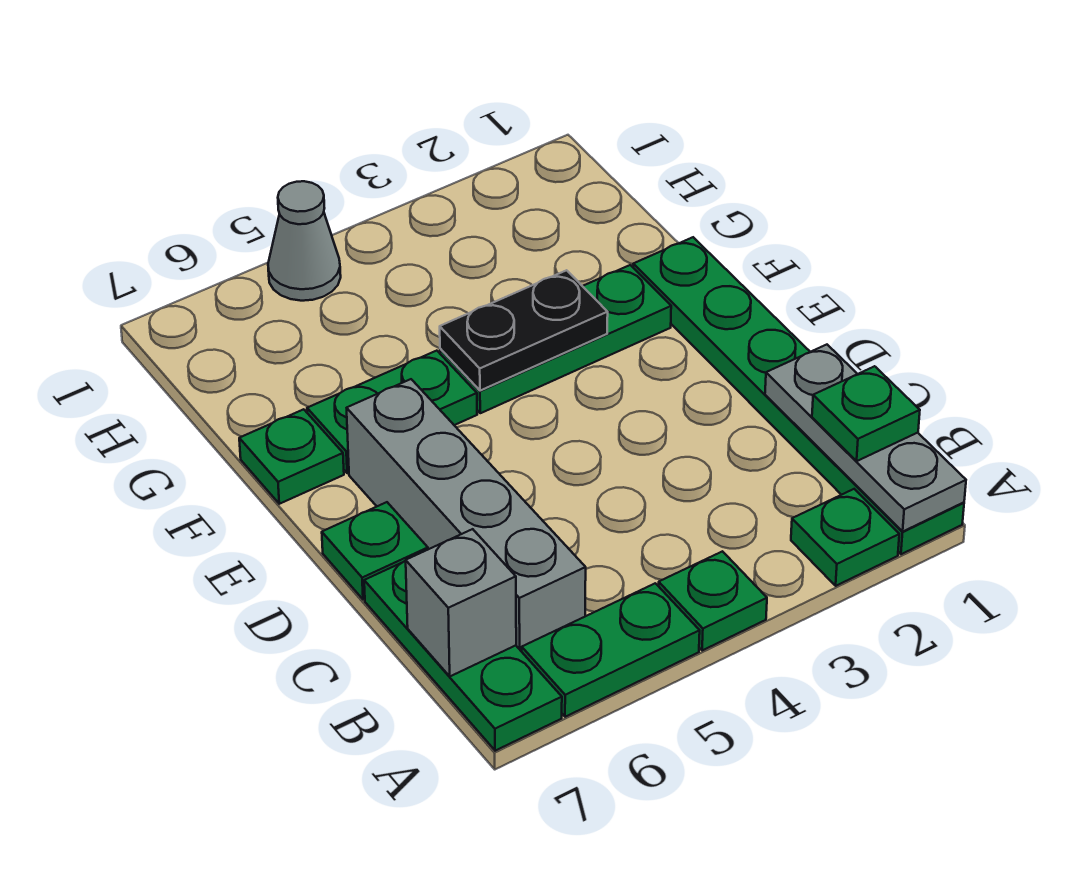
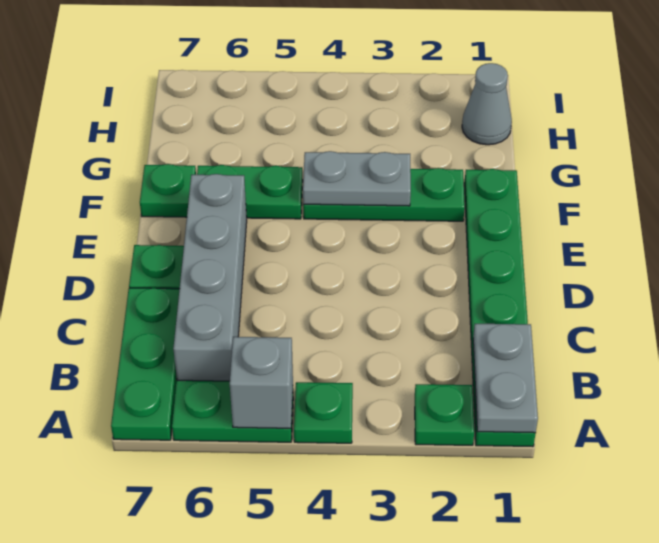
grey 1x3 plate [765,345,966,531] -> grey 1x2 plate [473,324,538,433]
green 1x1 plate [812,366,920,461] -> none
grey 1x1 brick [406,529,516,676] -> grey 1x1 brick moved to [230,337,293,428]
black 1x2 plate [440,270,608,391] -> grey 1x2 plate [303,151,411,206]
grey 1x1 cone [268,181,341,301] -> grey 1x1 cone moved to [462,63,512,145]

